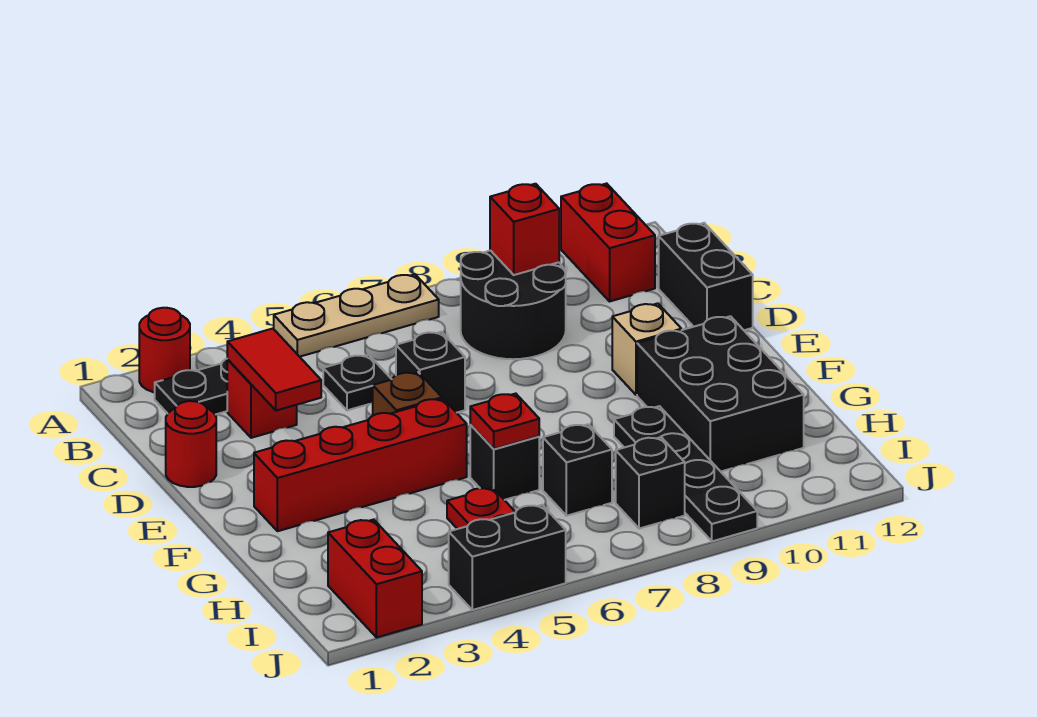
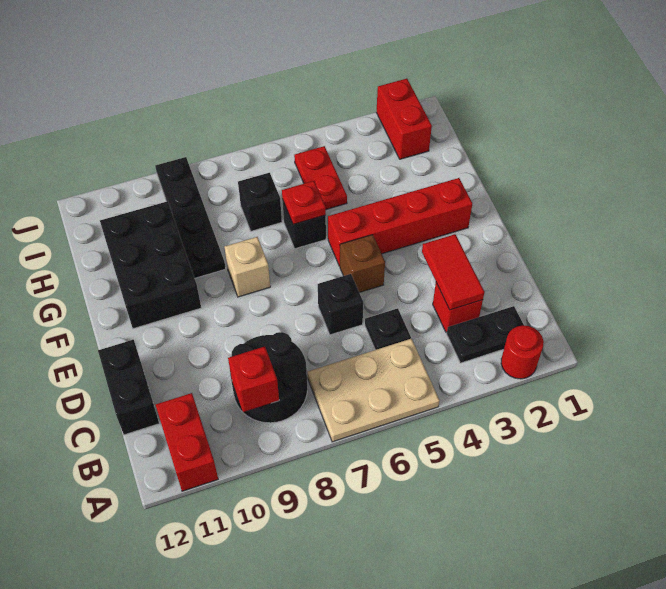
tan 1x3 plate [274,274,439,357] -> tan 2x3 plate [307,339,440,442]
red 1x1 round brick [166,401,216,487] -> none
tan 1x1 brick [612,303,681,395] -> tan 1x1 brick moved to [224,237,270,297]
black 1x1 brick [616,437,685,529] -> none
black 1x2 brick [449,505,566,610] -> none

